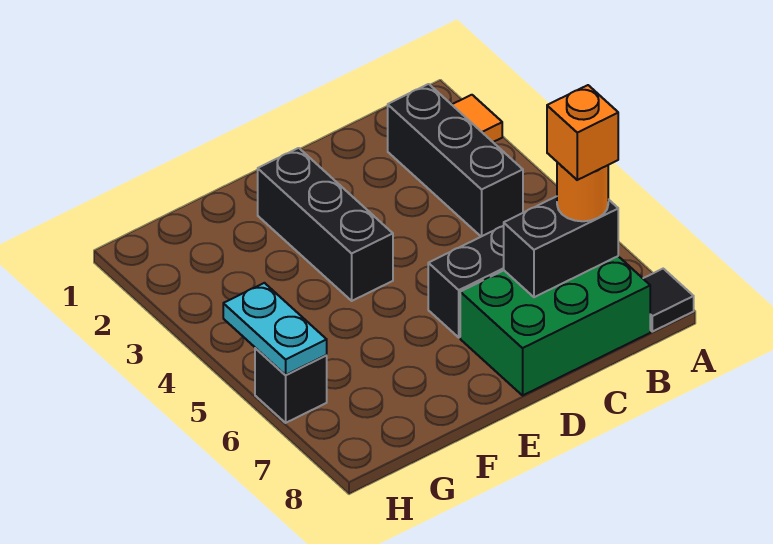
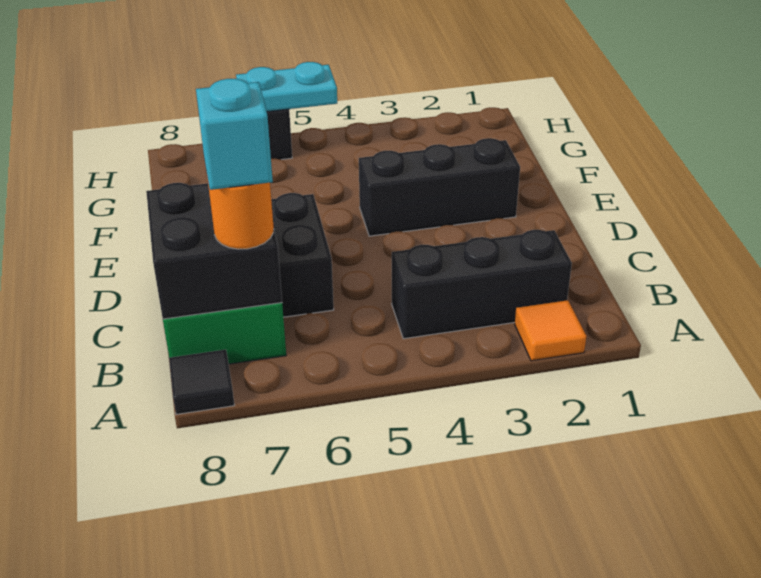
black 1x2 brick [504,196,618,297] -> black 2x2 brick [146,183,282,319]
orange 1x1 brick [547,85,618,180] -> cyan 1x1 brick [196,79,273,190]

